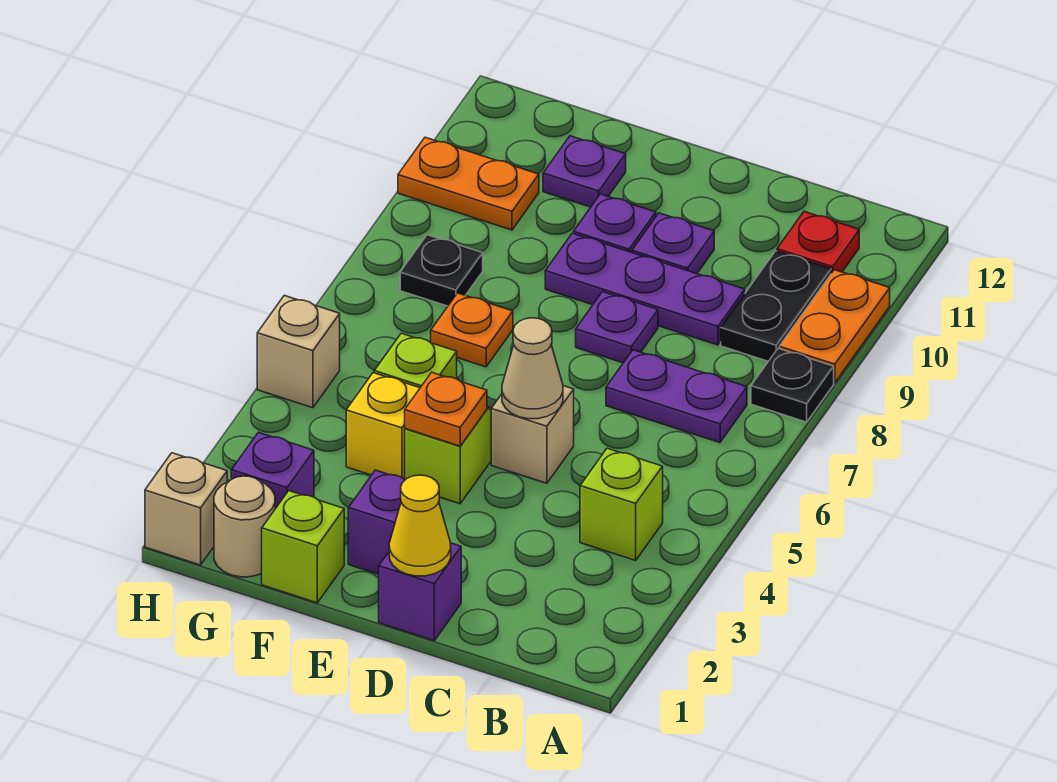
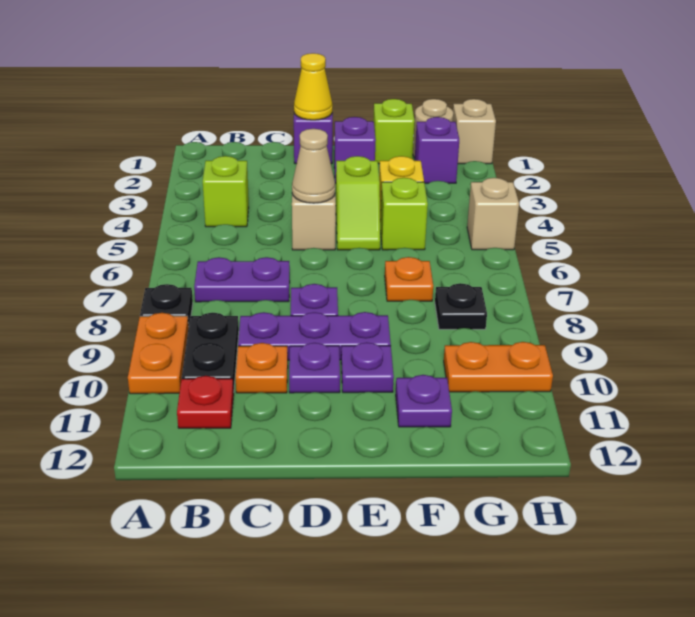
orange 1x1 plate [405,372,487,446] -> orange 1x1 plate moved to [236,343,288,393]

